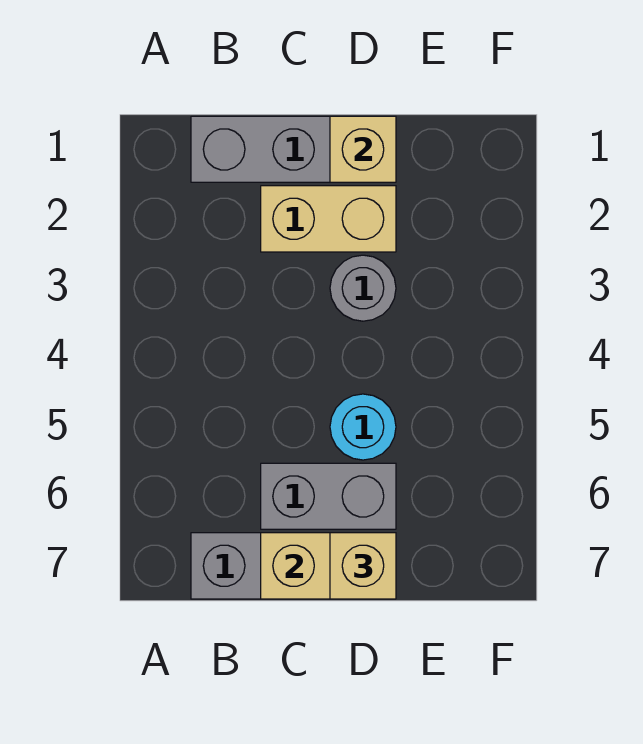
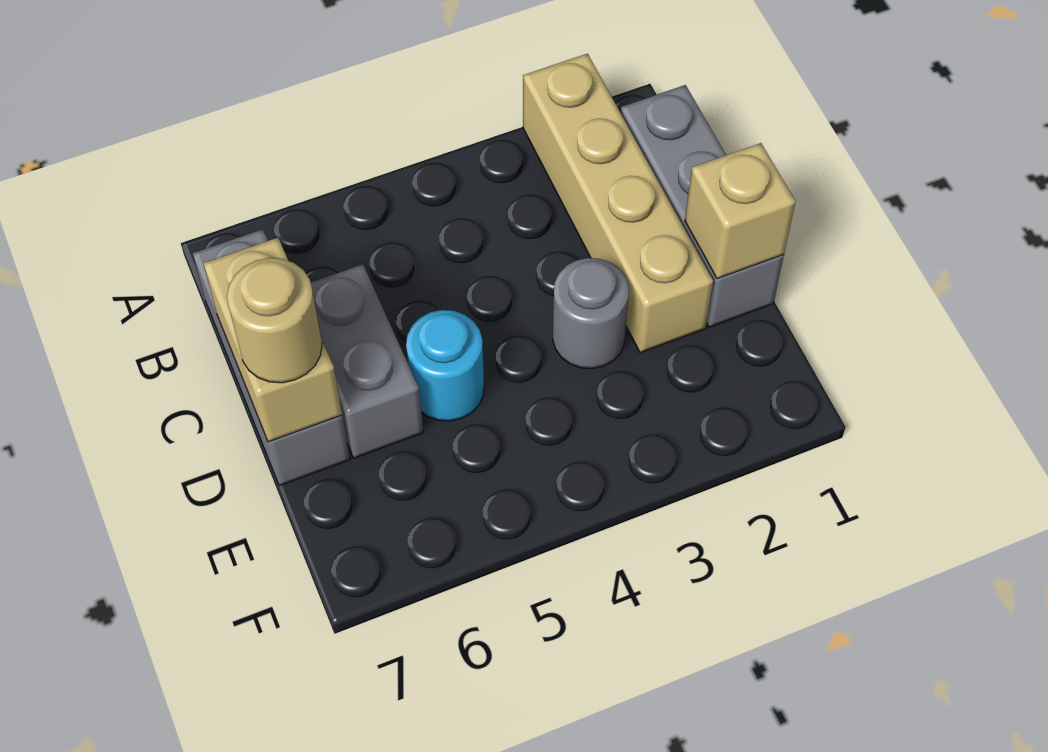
tan 1x2 brick [261,186,396,252] -> tan 1x4 brick [523,54,713,353]
tan 1x1 brick [330,533,396,599] -> tan 1x1 round brick [227,258,322,383]

